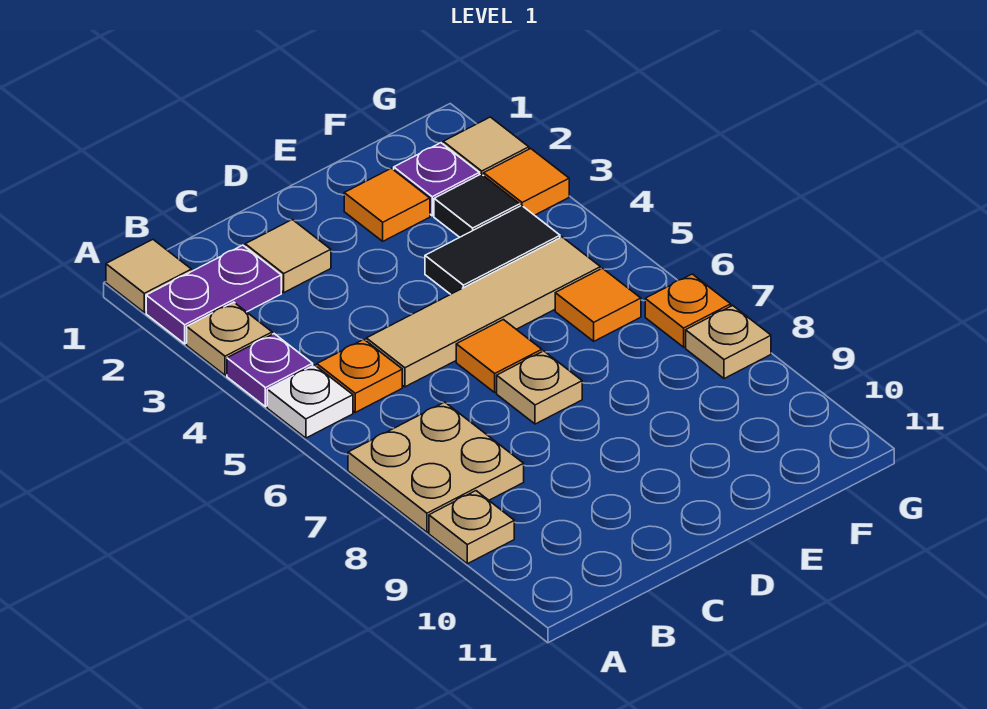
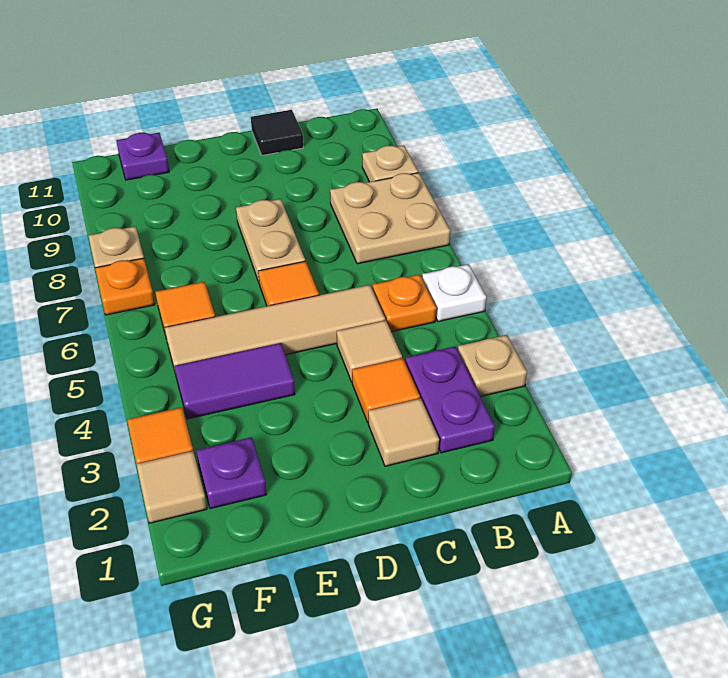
tan 1x1 tile [106,240,191,312] -> tan 1x1 tile moved to [337,320,402,382]
purple 1x2 plate [146,245,281,344] -> purple 1x2 plate turned to [405,347,495,453]
purple 1x1 plate [227,334,313,407] -> purple 1x1 plate moved to [116,133,169,180]
tan 1x1 plate [497,351,582,424] -> tan 1x2 plate [236,199,305,282]
orange 1x1 tile [344,168,430,241] -> orange 1x1 tile moved to [352,358,420,422]
black 1x2 tile [425,206,560,294] -> purple 1x2 tile [175,343,295,419]
black 1x1 tile [434,174,520,237] -> black 1x1 tile moved to [251,110,303,155]

